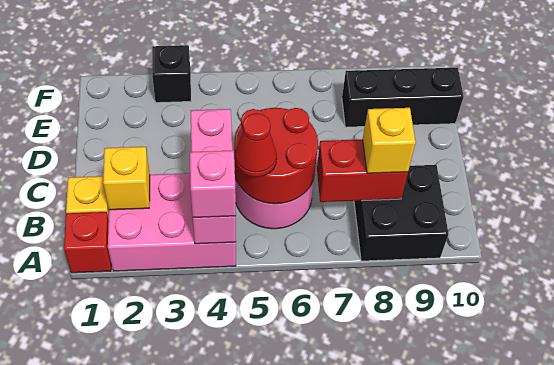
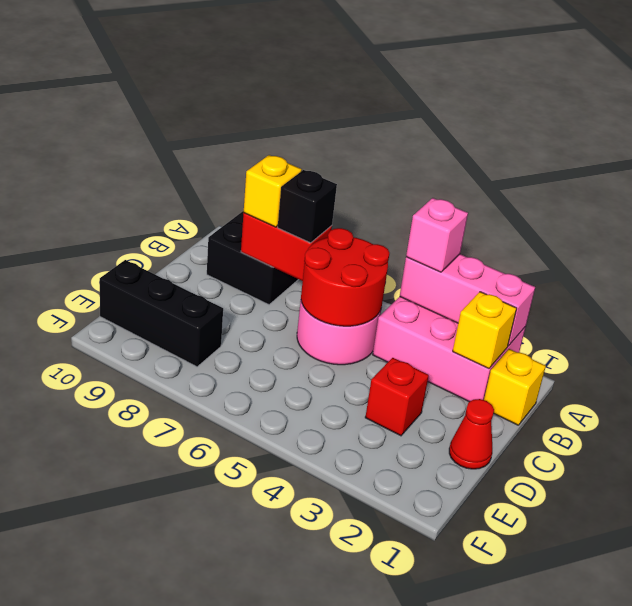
red 1x1 brick [64,212,111,273] -> red 1x1 brick moved to [365,358,429,436]
pink 1x3 brick [191,109,236,244] -> pink 1x3 brick turned to [400,254,535,346]
red 1x1 cone [235,113,277,177] -> red 1x1 cone moved to [449,399,494,469]
black 1x1 brick [152,45,191,103] -> black 1x1 brick moved to [278,170,337,243]

